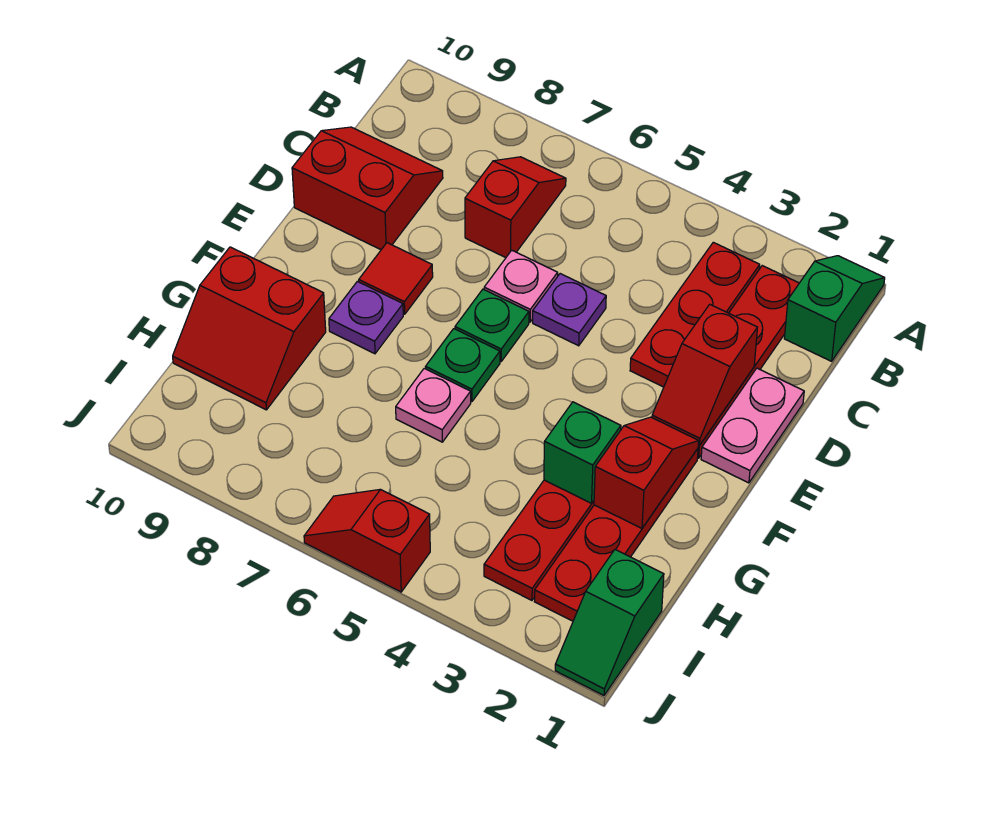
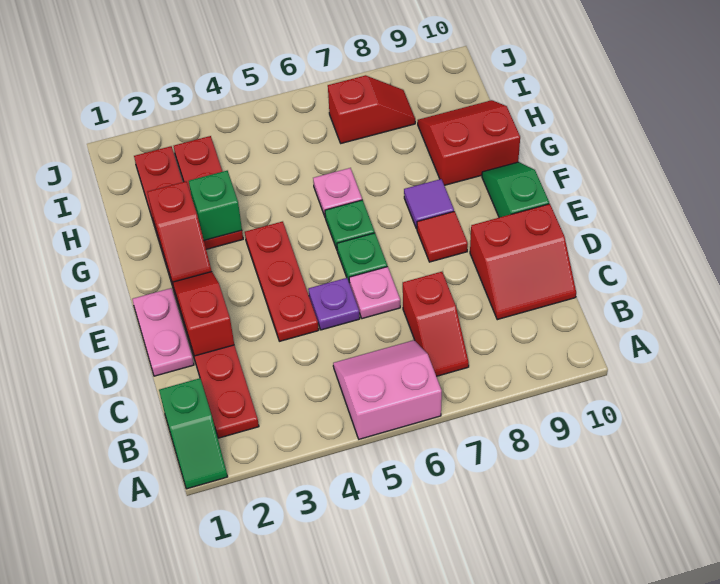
none -> pink 2x2 slope [333,340,442,439]
red 1x3 plate [630,242,760,387] -> red 1x3 plate moved to [245,221,319,341]
purple 1x1 plate [329,281,403,354] -> purple 1x1 tile [404,179,454,229]
green 1x2 slope [555,549,664,695] -> green 1x2 slope moved to [482,162,549,218]
red 1x2 slope [304,490,430,592] -> red 1x2 slope moved to [328,75,415,143]

